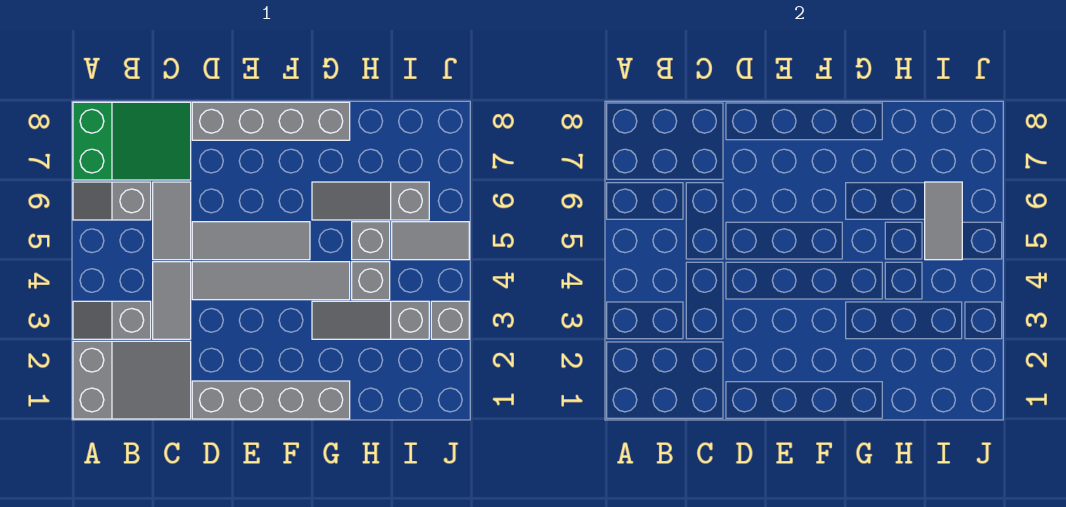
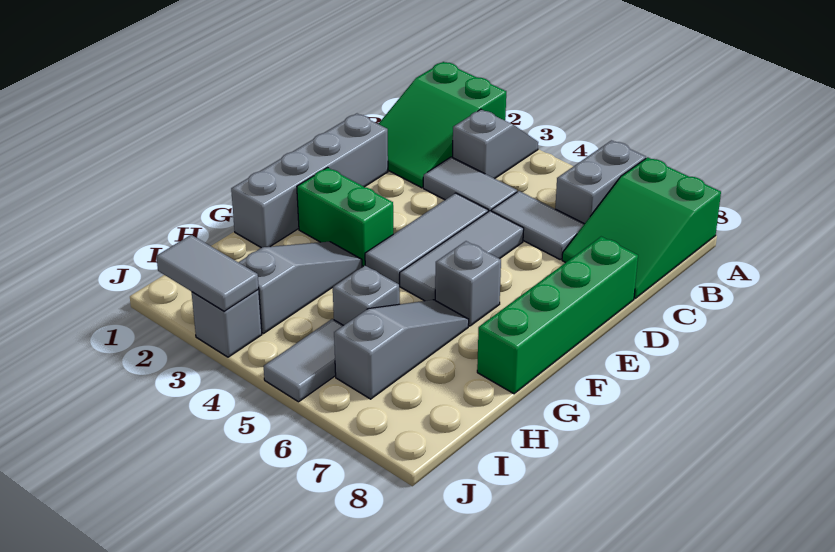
grey 2x3 slope [73,341,191,419] -> green 2x3 slope [379,62,506,188]
grey 1x2 slope [73,182,151,220] -> grey 1x2 brick [555,140,646,224]
grey 1x4 tile [192,262,350,300] -> grey 1x3 tile [365,193,488,285]
grey 1x4 brick [192,102,350,140] -> green 1x4 brick [477,237,638,394]
none -> green 1x2 brick [297,168,393,266]
grey 1x1 brick [352,262,390,300] -> grey 1x1 brick moved to [435,241,501,326]
grey 1x2 tile [925,182,962,260] -> grey 1x2 tile moved to [156,235,259,311]

